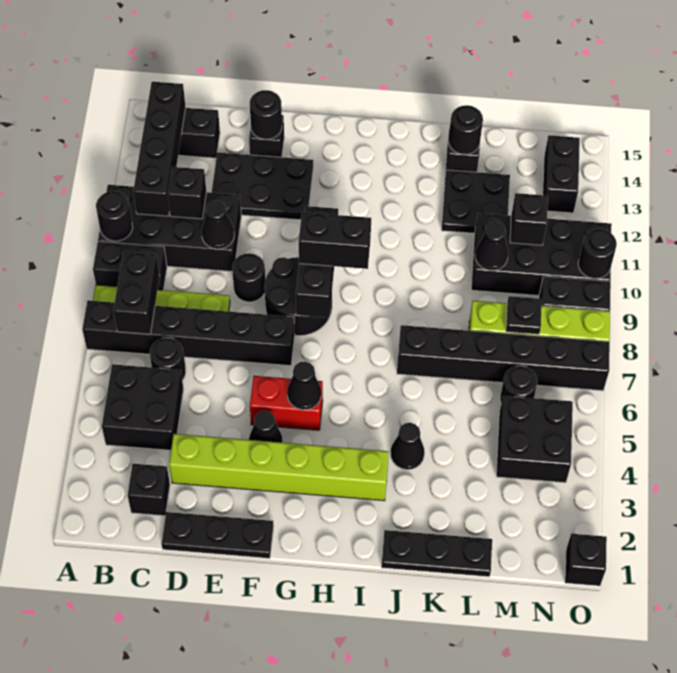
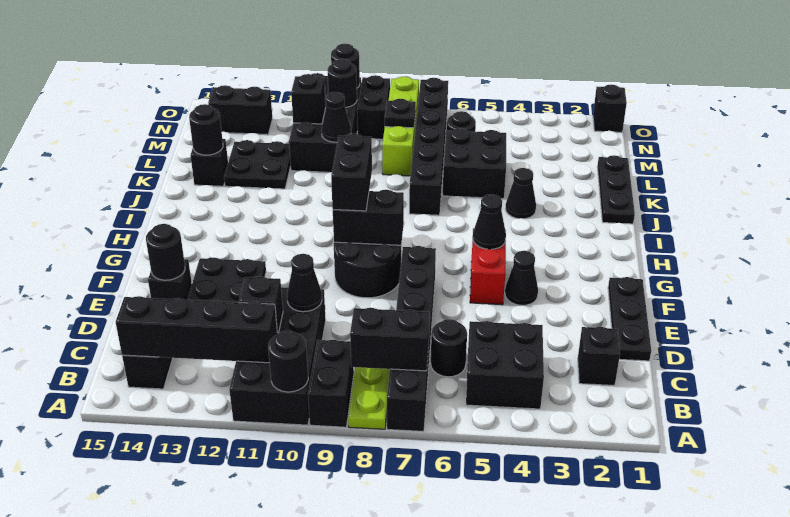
lime 1x6 brick [169,434,389,501] -> none
black 1x1 round brick [232,253,265,302] -> black 1x1 round brick moved to [328,59,357,108]
black 1x3 brick [296,206,338,318] -> black 1x2 brick [333,190,404,245]
black 2x2 brick [496,396,573,483] -> black 2x2 brick moved to [443,129,506,199]

